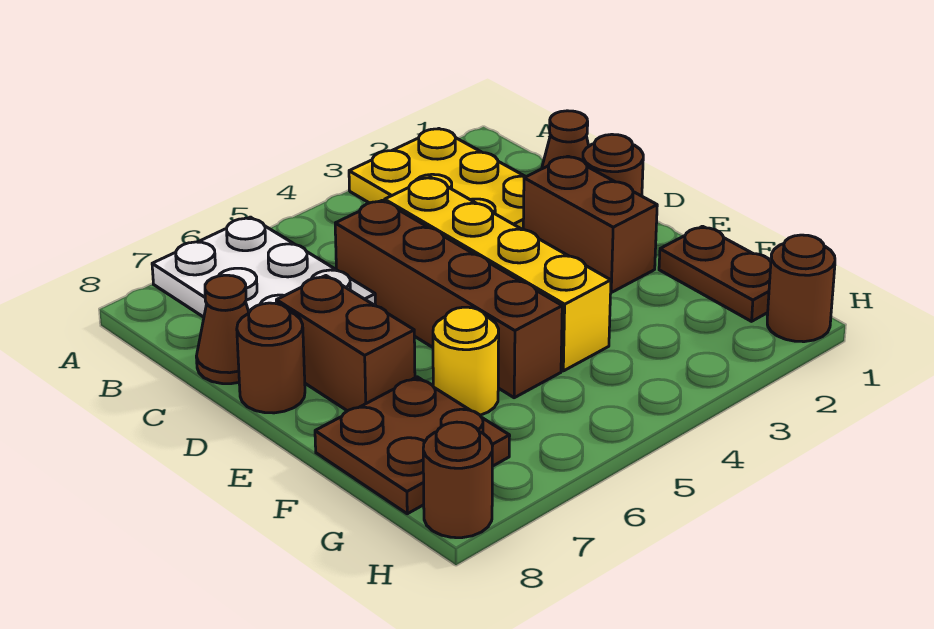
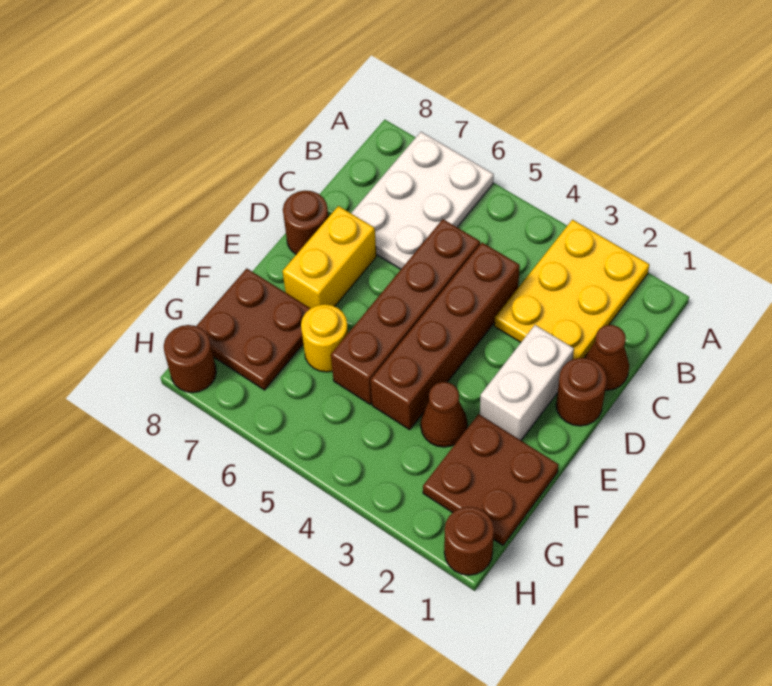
yellow 1x4 brick [385,177,611,371] -> brown 1x4 brick [370,243,520,430]
brown 1x1 cone [196,275,249,384] -> brown 1x1 cone moved to [421,382,467,447]
brown 1x2 brick [523,156,657,292] -> white 1x2 brick [480,325,574,440]
brown 1x2 brick [276,276,415,411] -> yellow 1x2 brick [283,206,376,308]
brown 1x2 plate [659,226,771,321] -> brown 2x2 plate [423,414,559,545]

